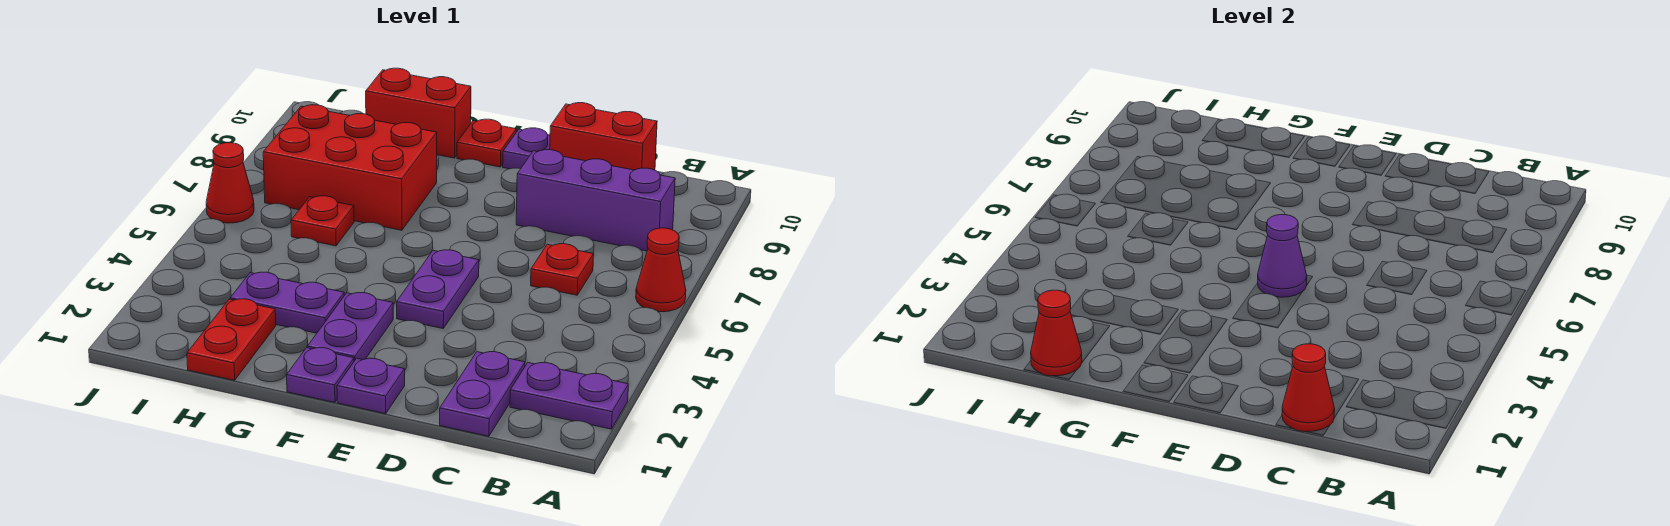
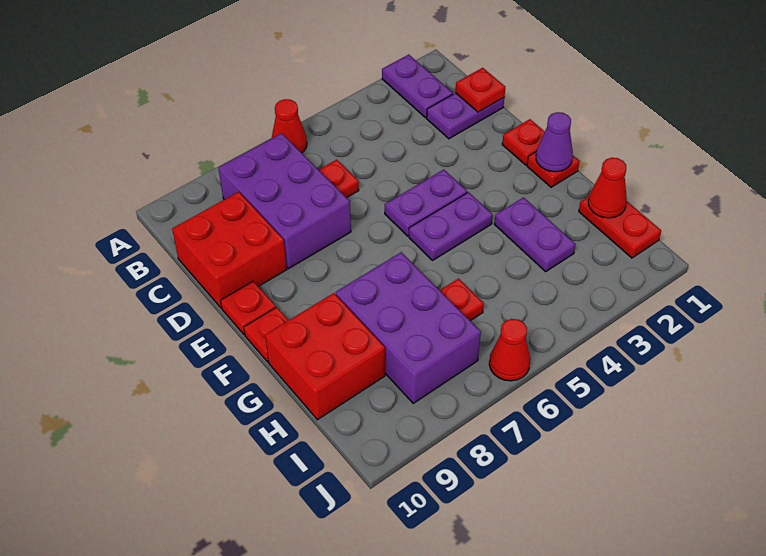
purple 1x3 brick [516,150,675,251] -> purple 2x3 brick [219,133,351,269]
red 1x1 cone [1282,344,1335,432] -> red 1x1 plate [455,68,505,112]
red 1x2 brick [550,103,657,170] -> red 2x2 brick [172,192,287,308]
purple 1x1 plate [337,358,405,414] -> red 1x1 plate [502,119,545,165]
purple 1x1 cone [1258,215,1307,297] -> purple 1x1 cone moved to [536,112,573,172]
purple 1x1 plate [503,128,550,169] -> red 1x1 plate [221,281,276,335]
purple 1x1 plate [287,348,354,402] -> red 1x1 plate [527,151,580,187]
purple 1x2 plate [307,293,393,361] -> purple 1x2 plate moved to [409,192,493,261]
red 2x3 brick [263,105,437,230] -> purple 2x3 brick [336,252,481,403]
red 1x2 brick [366,68,471,158] -> red 2x2 brick [265,293,385,420]
red 1x2 plate [187,299,276,380] -> red 1x2 plate turned to [579,196,661,258]

